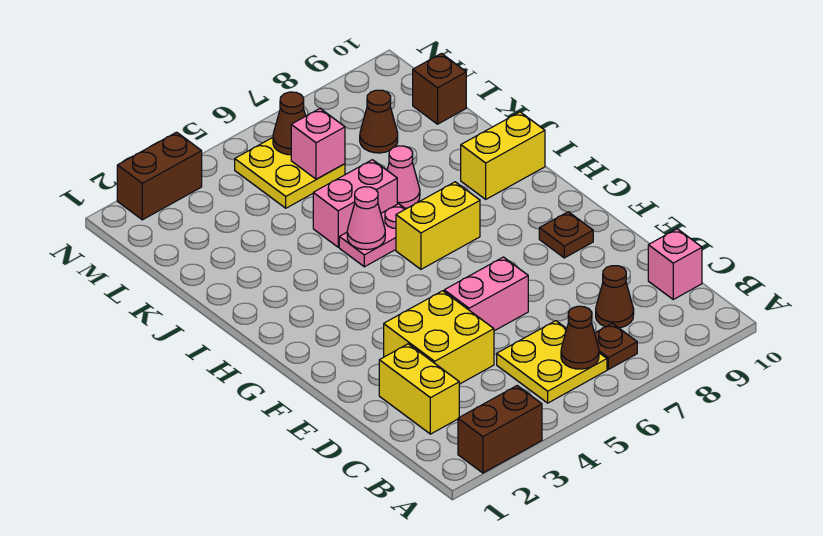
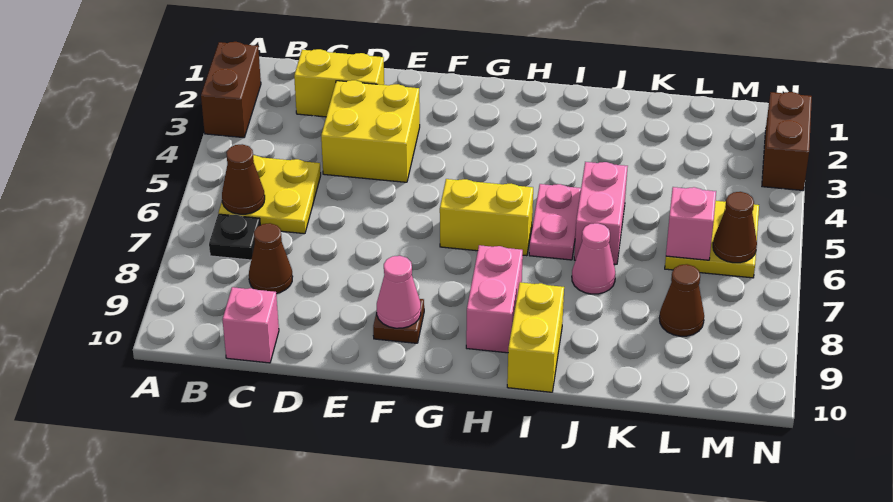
brown 1x1 plate [595,323,637,369] -> black 1x1 plate [209,214,260,260]
pink 1x2 brick [444,257,528,331] -> pink 1x2 brick moved to [466,245,523,353]
yellow 1x2 brick [396,182,480,269] -> yellow 1x2 brick turned to [440,179,533,256]
pink 1x1 cone [347,187,385,250] -> pink 1x1 cone moved to [377,256,421,328]
brown 1x1 brick [413,54,466,124] -> none

